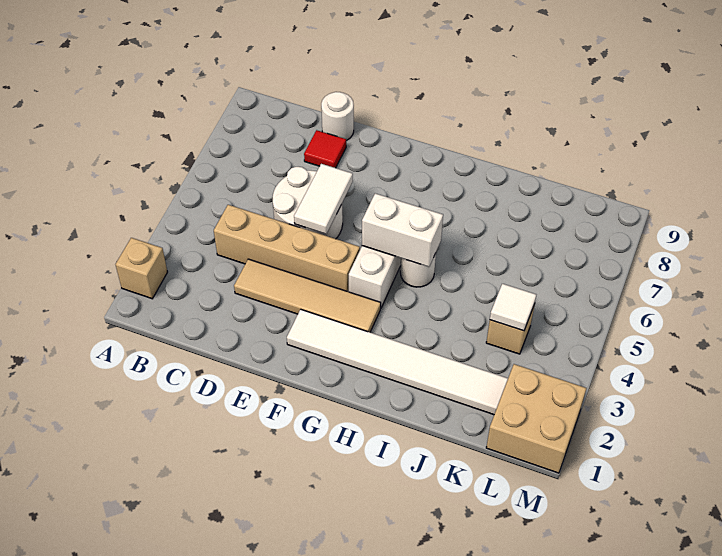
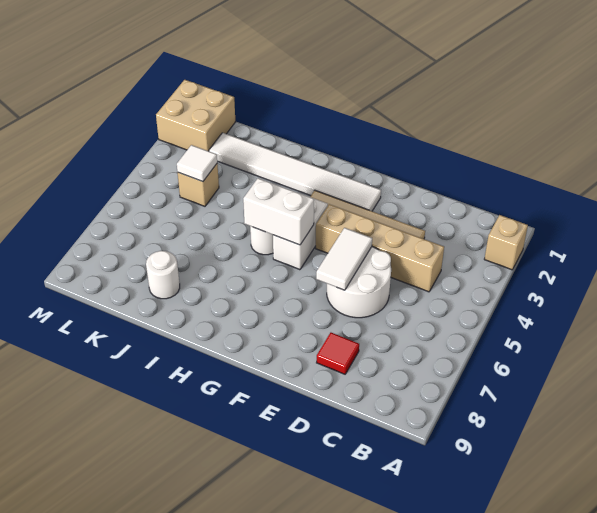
white 1x1 round brick [321,92,354,141] -> white 1x1 round brick moved to [146,251,180,299]

